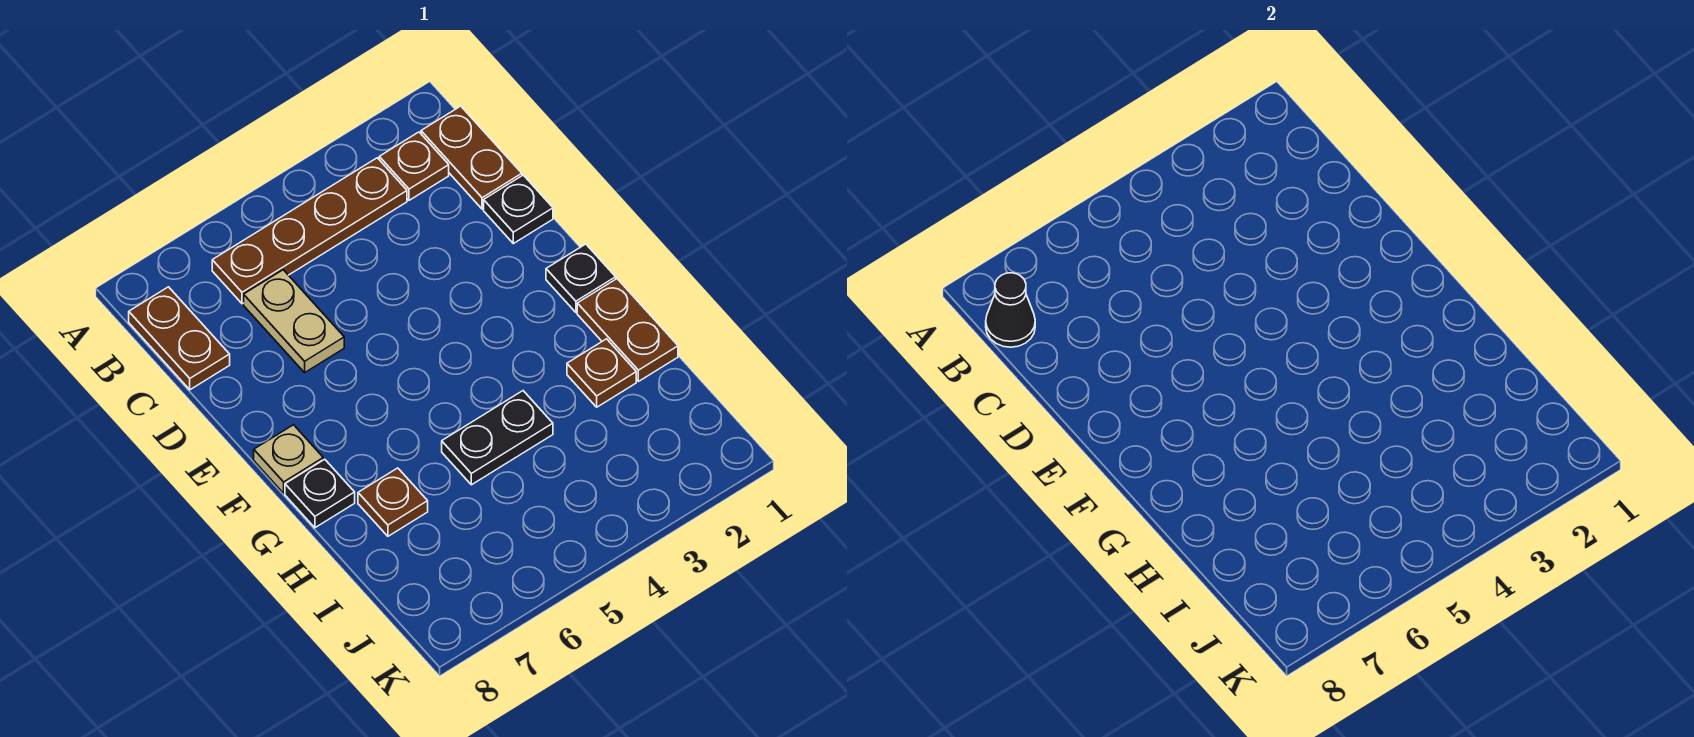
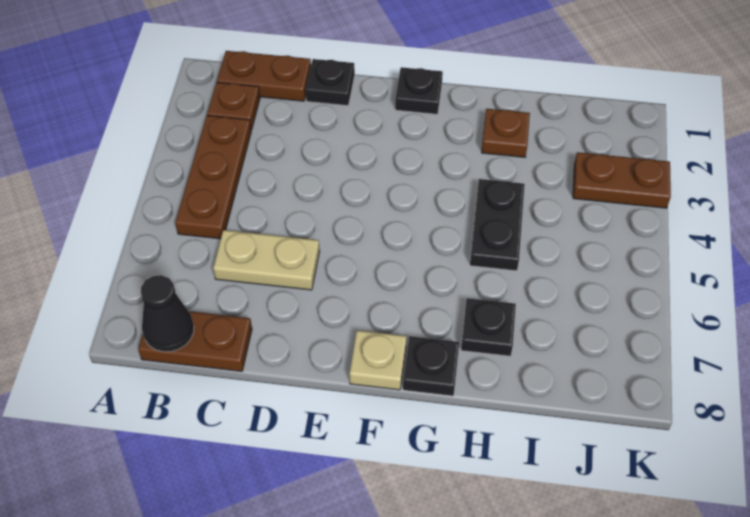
brown 1x4 plate [212,158,407,304] -> brown 1x3 plate [175,116,251,239]
brown 1x2 plate [577,279,678,381] -> brown 1x2 plate moved to [573,152,671,208]
brown 1x1 plate [358,468,428,536] -> black 1x1 plate [461,298,516,356]

